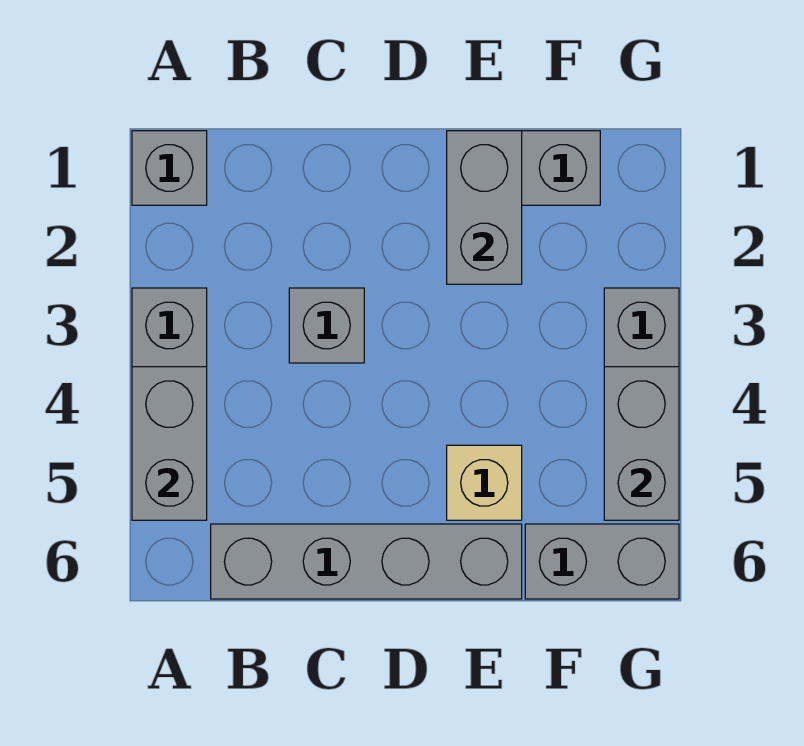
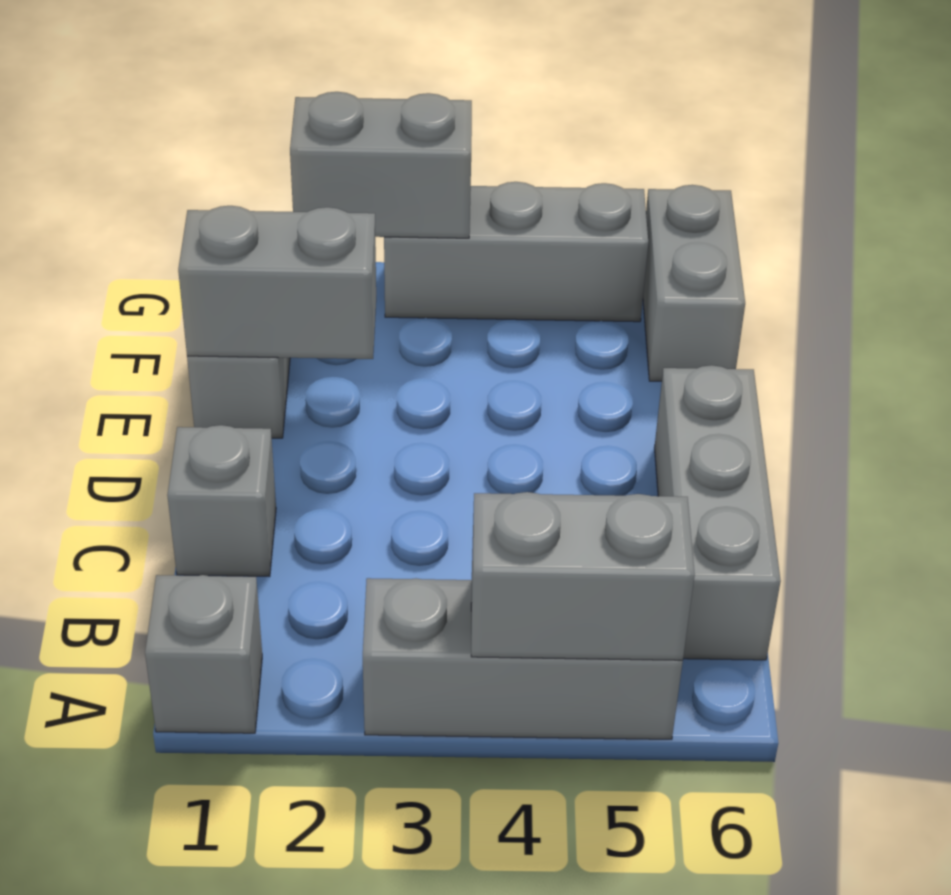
grey 1x4 brick [211,524,522,599] -> grey 1x3 brick [654,365,781,660]
grey 1x1 brick [289,288,364,363] -> grey 1x1 brick moved to [167,425,276,577]
tan 1x1 brick [447,445,522,520] -> none
grey 1x2 brick [604,367,679,520] -> grey 1x2 brick moved to [290,92,472,238]

